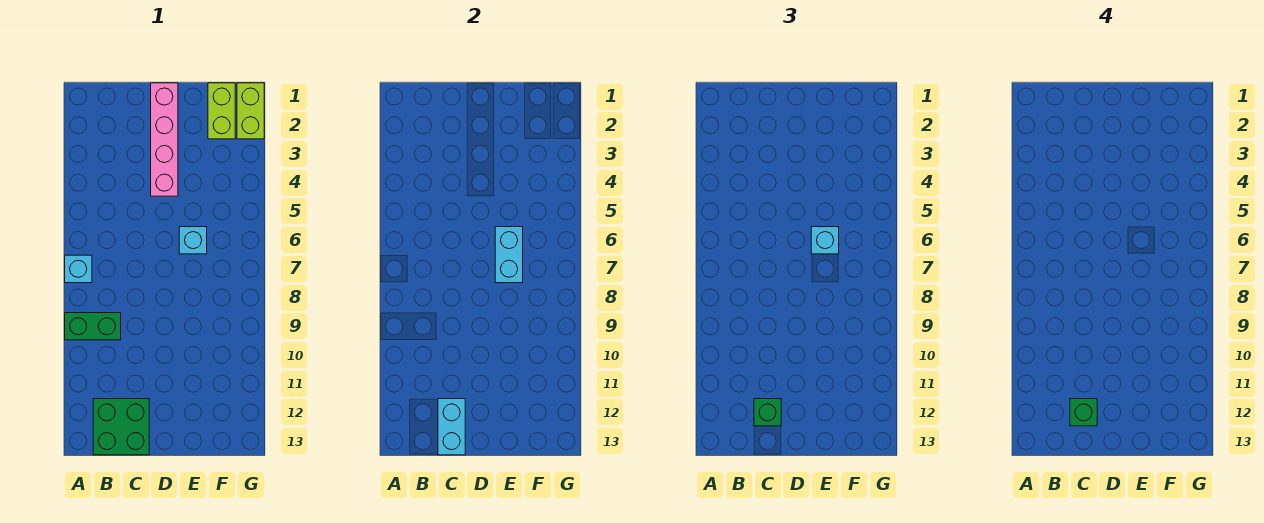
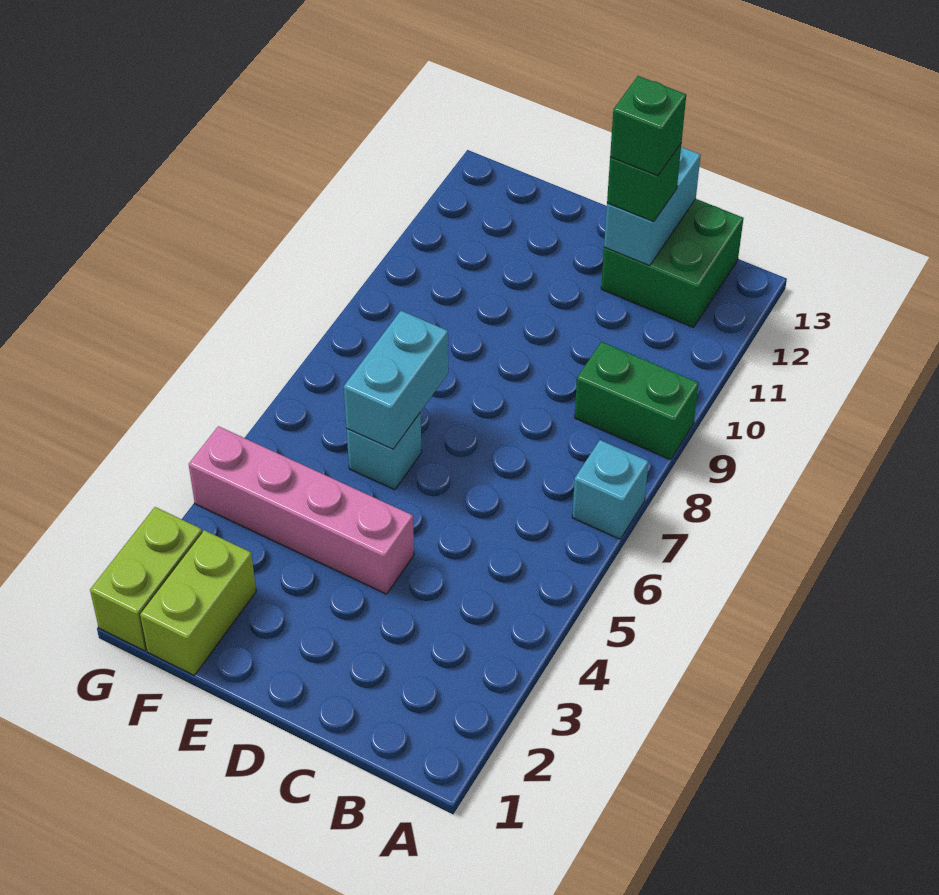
pink 1x4 brick [151,83,178,196] -> pink 1x4 brick turned to [189,426,414,594]
cyan 1x1 brick [811,227,839,254] -> none

